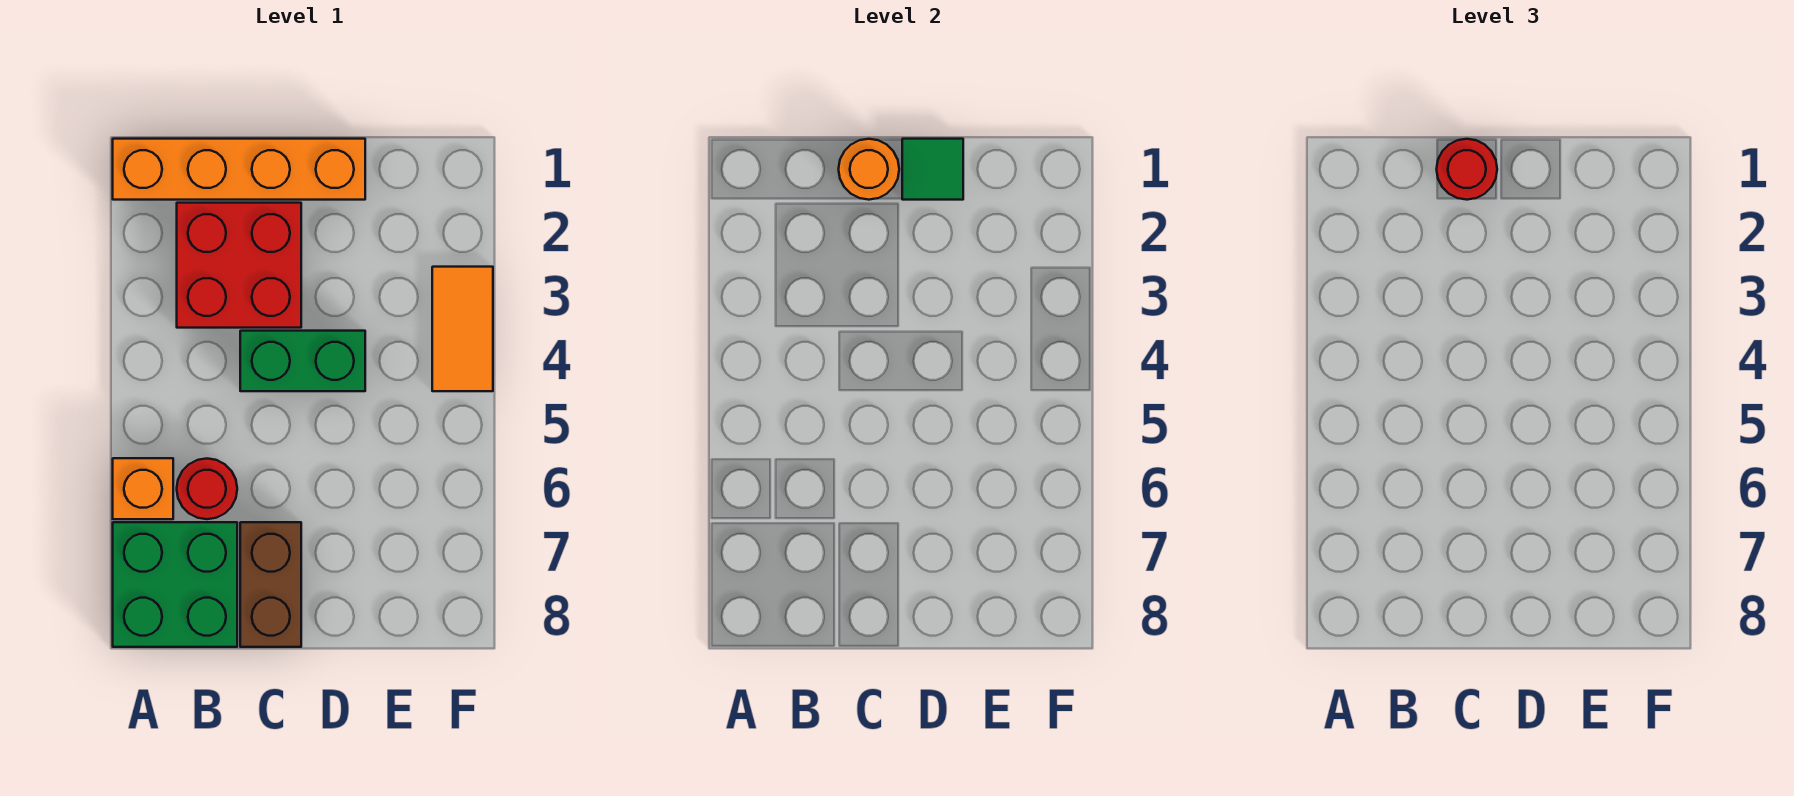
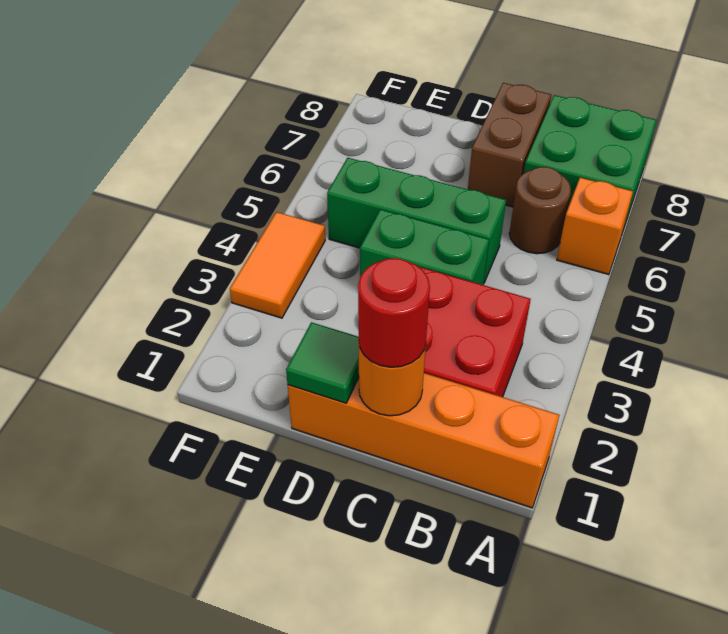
red 1x1 round brick [177,459,237,519] -> brown 1x1 round brick [509,167,571,254]
none -> green 1x3 brick [327,158,506,282]

